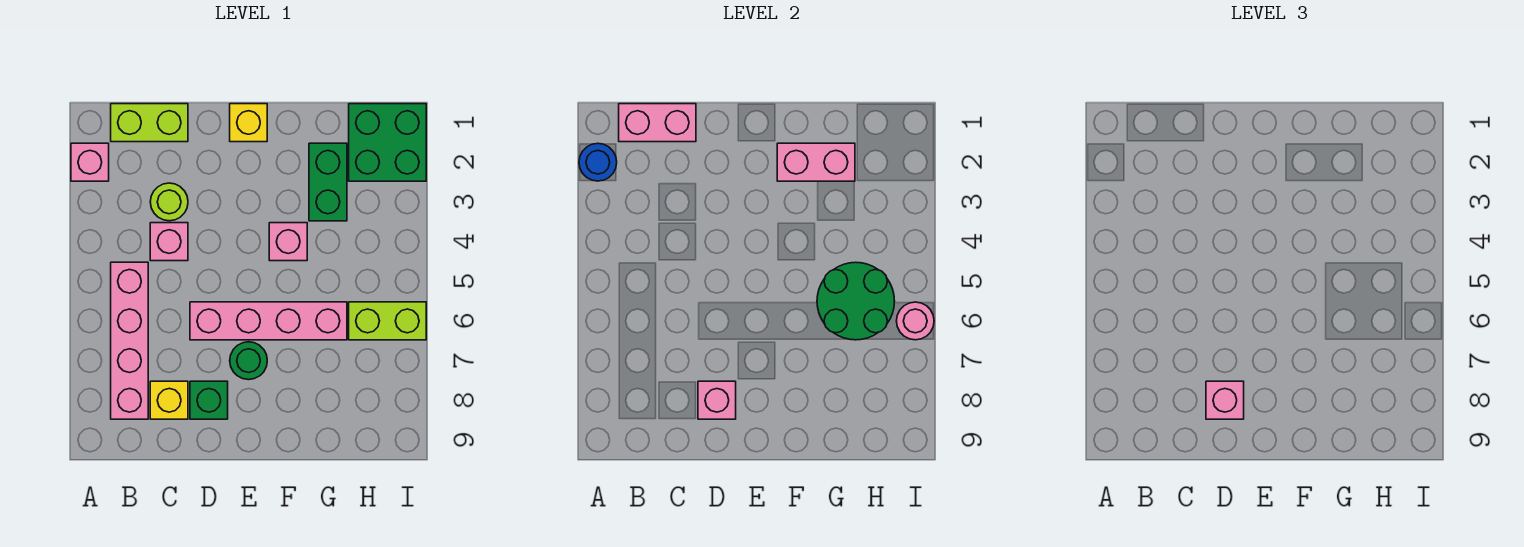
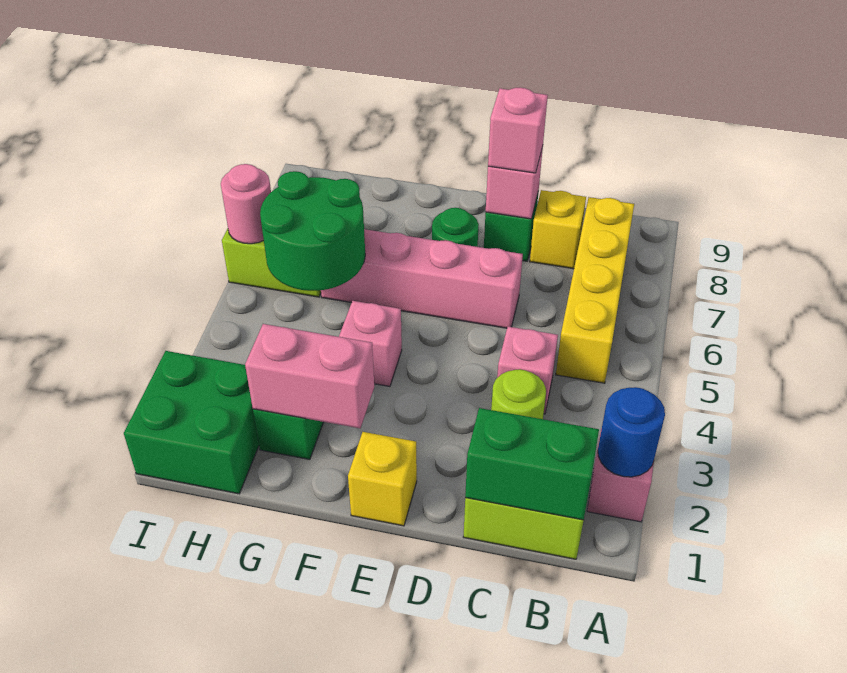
pink 1x2 brick [619,104,696,142] -> green 1x2 brick [465,408,599,520]
pink 1x4 brick [111,262,148,419] -> yellow 1x4 brick [556,197,634,383]

